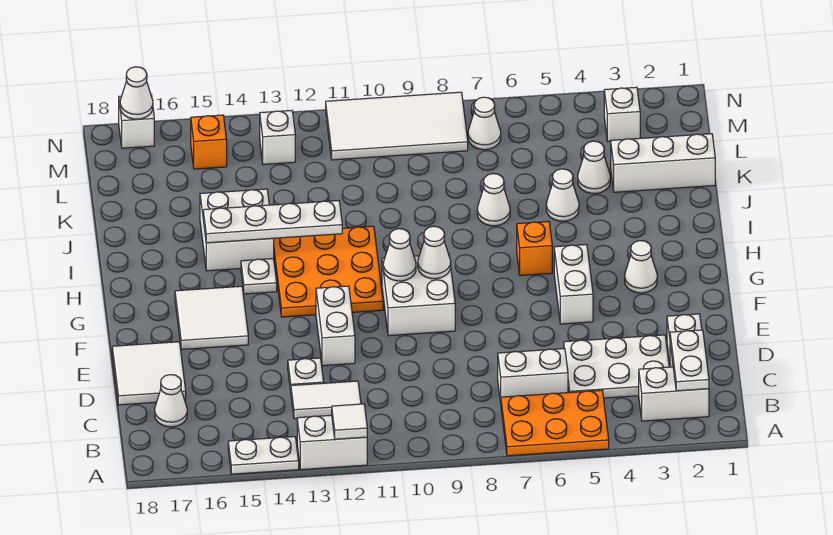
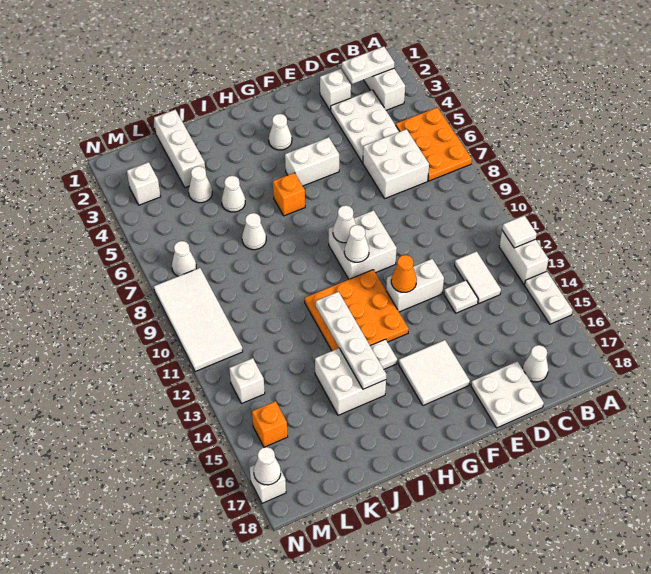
white 1x2 brick [498,349,568,403] -> white 2x2 brick [363,129,429,198]
white 2x2 tile [112,342,186,405] -> white 2x2 plate [471,361,544,428]
none -> orange 1x1 cone [391,255,417,292]

